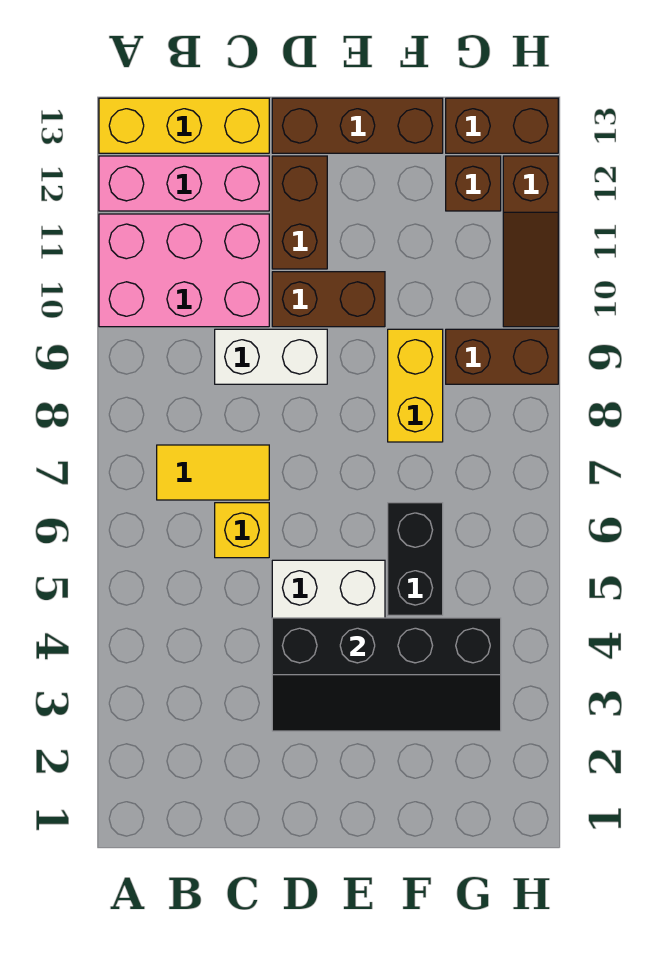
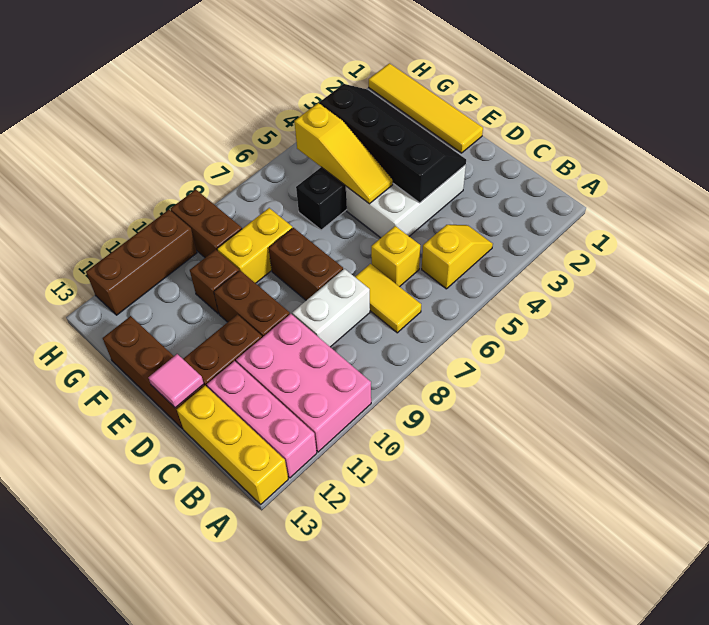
none -> yellow 1x2 slope [422,225,493,289]
white 1x2 brick [215,329,327,384] -> white 1x2 brick turned to [292,269,370,347]
none -> pink 1x1 tile [148,354,204,408]
none -> yellow 1x4 tile [369,63,483,153]
none -> yellow 1x3 slope [294,103,393,204]
brown 1x1 brick [446,156,501,211] -> brown 1x1 brick moved to [190,250,239,314]
brown 1x2 brick [446,98,558,153] -> brown 1x2 brick moved to [269,228,343,300]
brown 1x3 slope [503,156,558,327] -> brown 1x3 brick [86,210,197,315]

